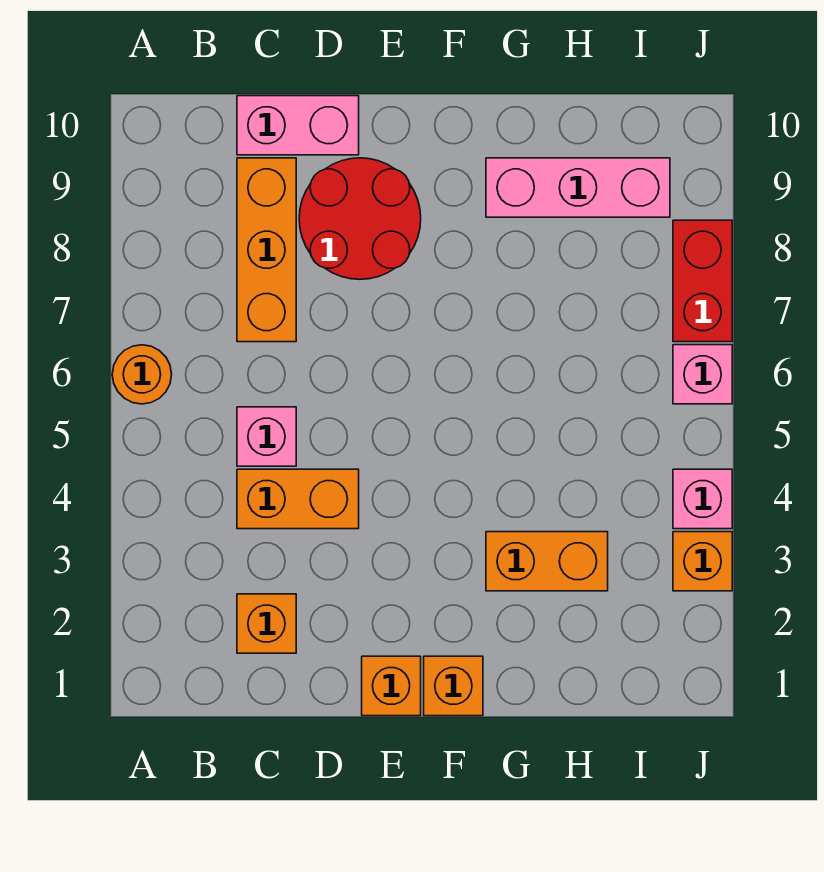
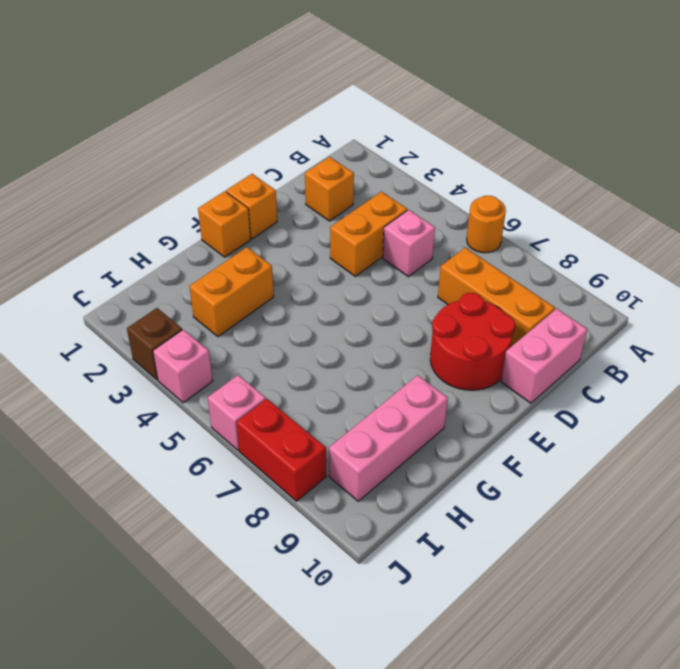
orange 1x1 brick [673,532,732,591] -> brown 1x1 brick [127,308,182,380]

